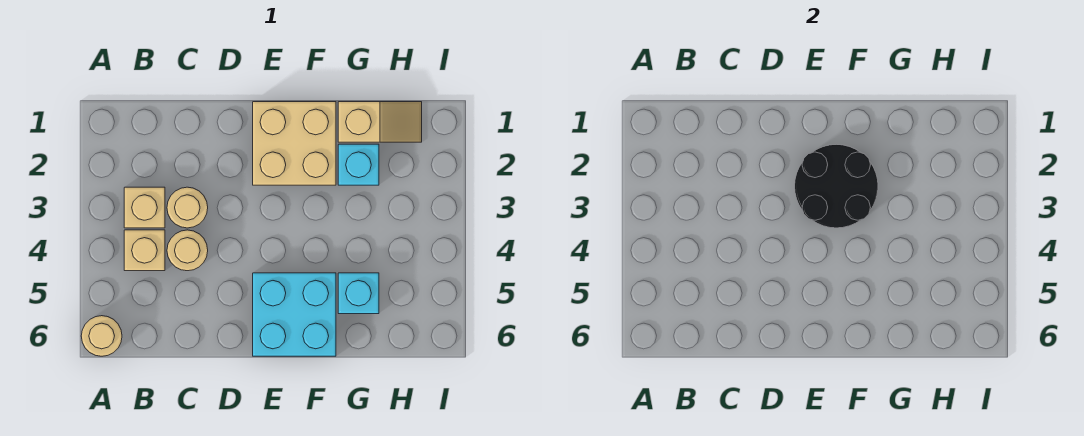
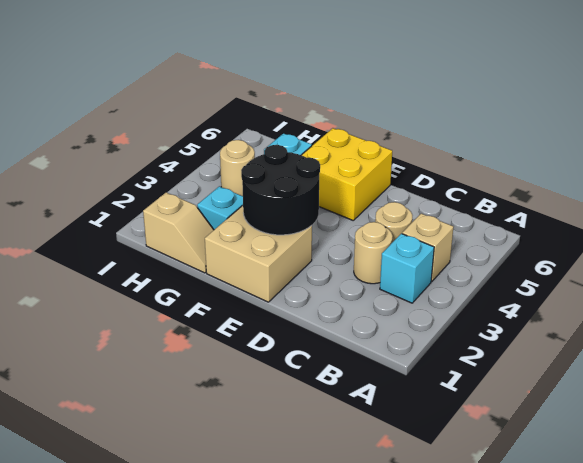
tan 1x1 round brick [81,316,122,356] -> tan 1x1 round brick moved to [220,140,255,196]
tan 1x1 brick [124,187,165,228] -> cyan 1x1 brick [380,234,434,303]
cyan 2x2 brick [253,273,336,356] -> yellow 2x2 brick [302,128,392,220]
tan 1x2 slope [338,102,422,142] -> tan 1x2 slope turned to [143,192,214,273]

